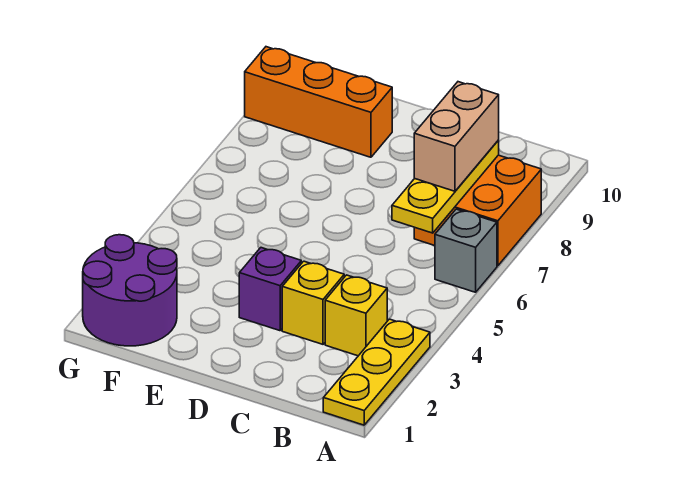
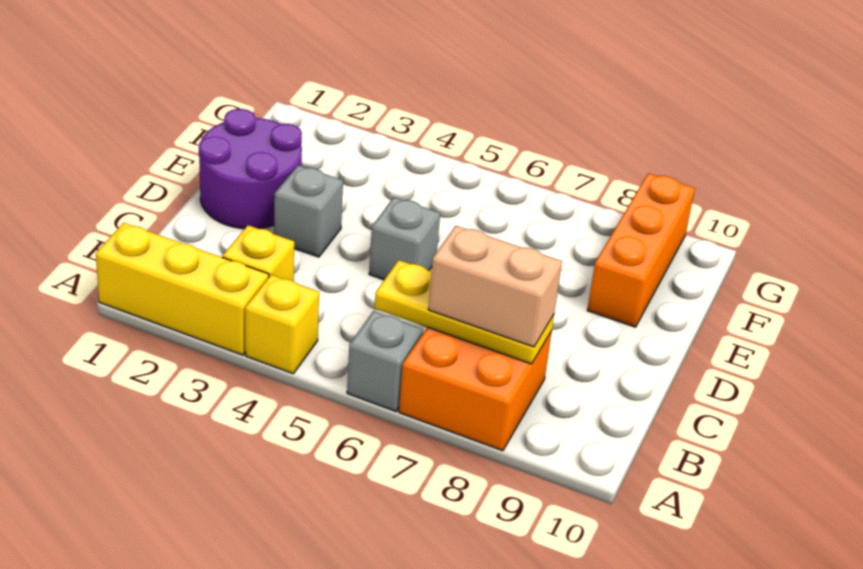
yellow 1x3 plate [323,319,430,425] -> yellow 1x3 brick [96,223,269,355]
yellow 1x1 brick [282,261,344,344] -> yellow 1x1 brick moved to [245,275,319,373]
purple 1x1 brick [239,248,301,331] -> grey 1x1 brick [274,165,343,257]
none -> grey 1x1 brick [369,197,440,280]
purple 2x2 round brick [83,235,177,346] -> purple 2x2 round brick moved to [199,109,302,229]

